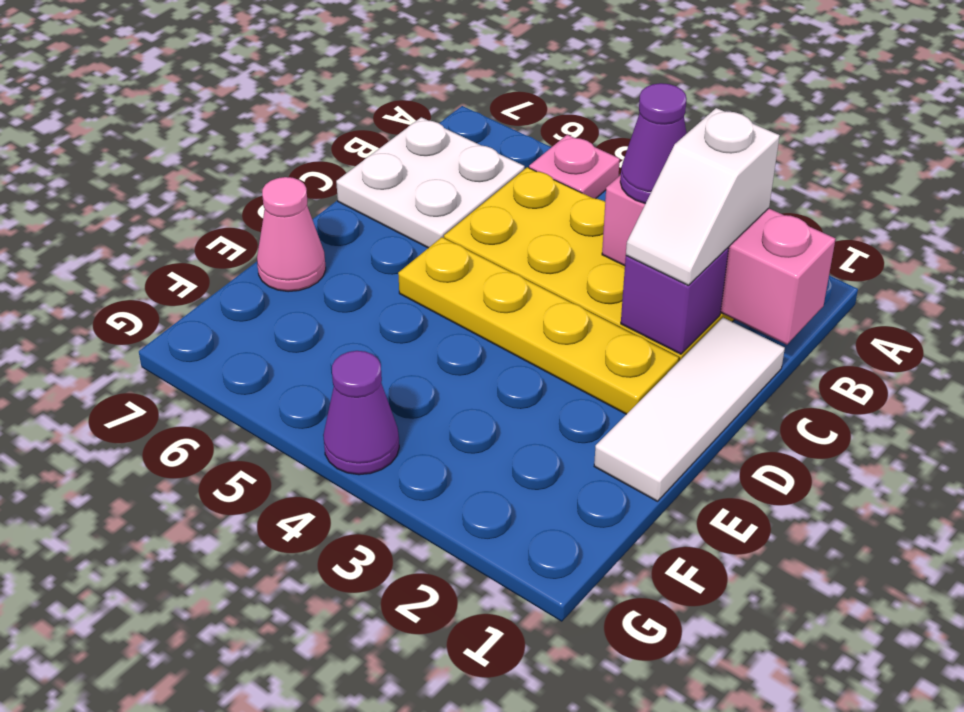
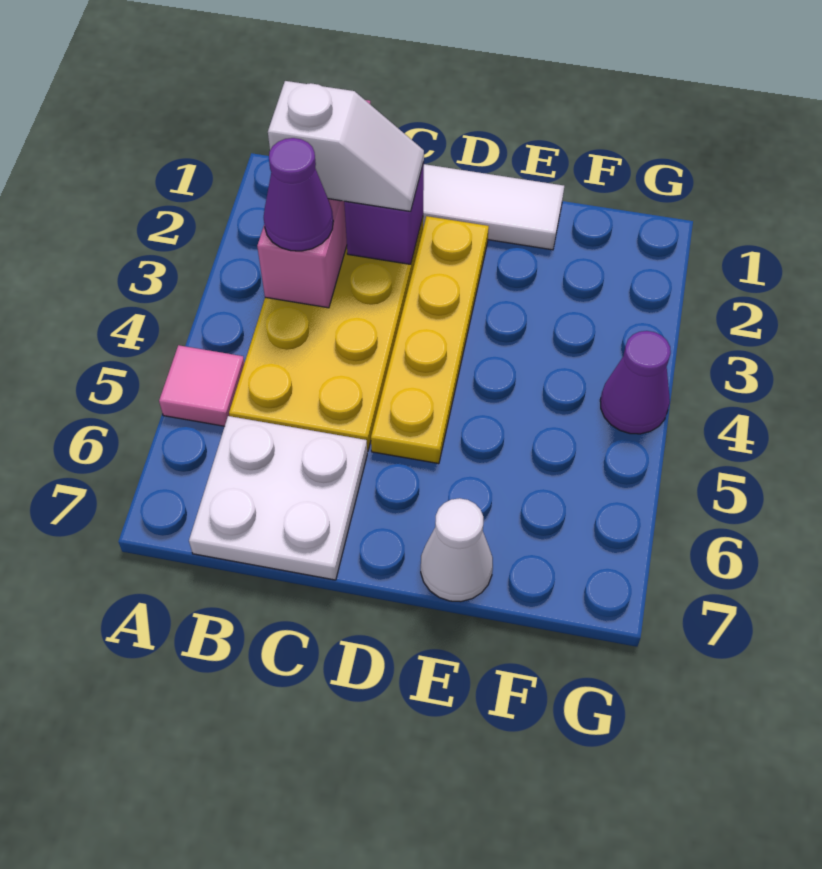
pink 1x1 plate [529,135,620,199] -> pink 1x1 tile [159,345,244,426]
pink 1x1 cone [257,177,326,292] -> white 1x1 cone [421,498,493,602]

